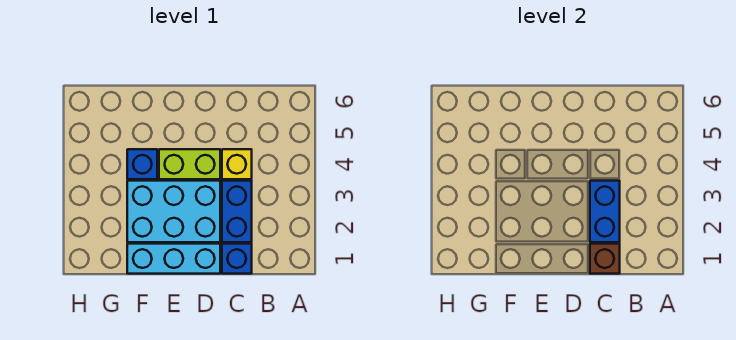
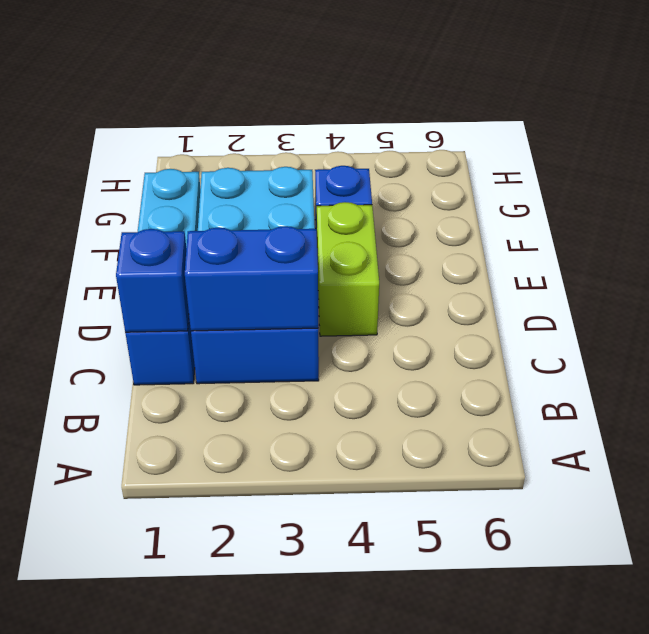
brown 1x1 brick [590,244,620,274] -> blue 1x1 brick [116,229,189,332]
yellow 1x1 brick [222,149,252,179] -> none

